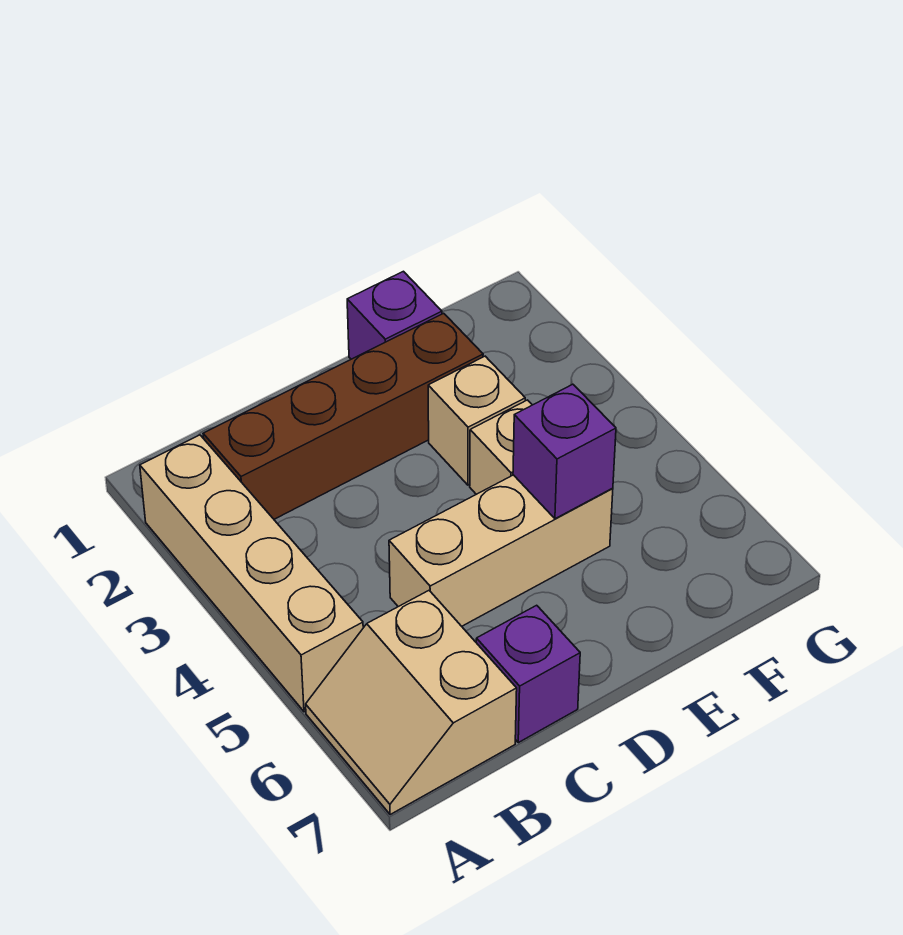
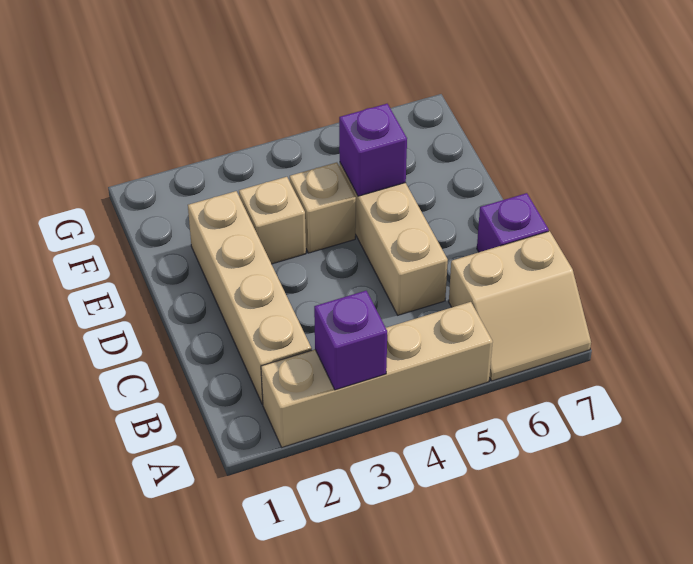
brown 1x4 brick [203,313,483,519] -> tan 1x4 brick [188,191,312,404]
purple 1x1 brick [347,271,442,359] -> purple 1x1 brick moved to [314,291,387,390]

